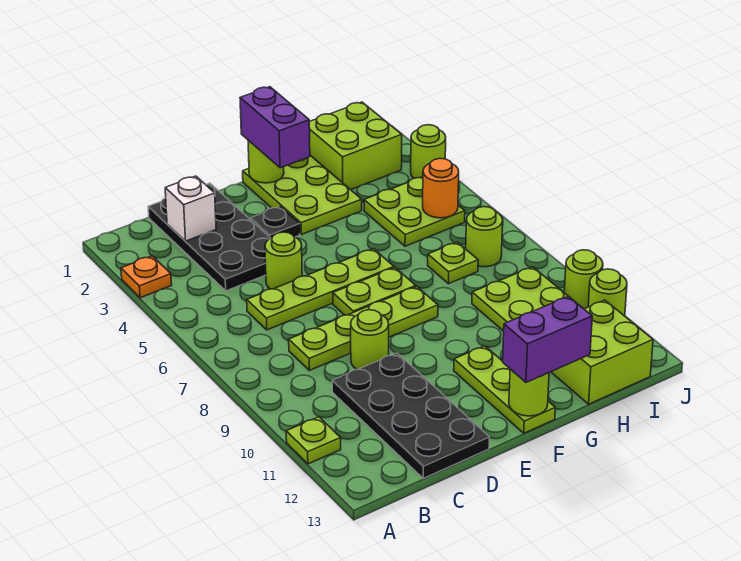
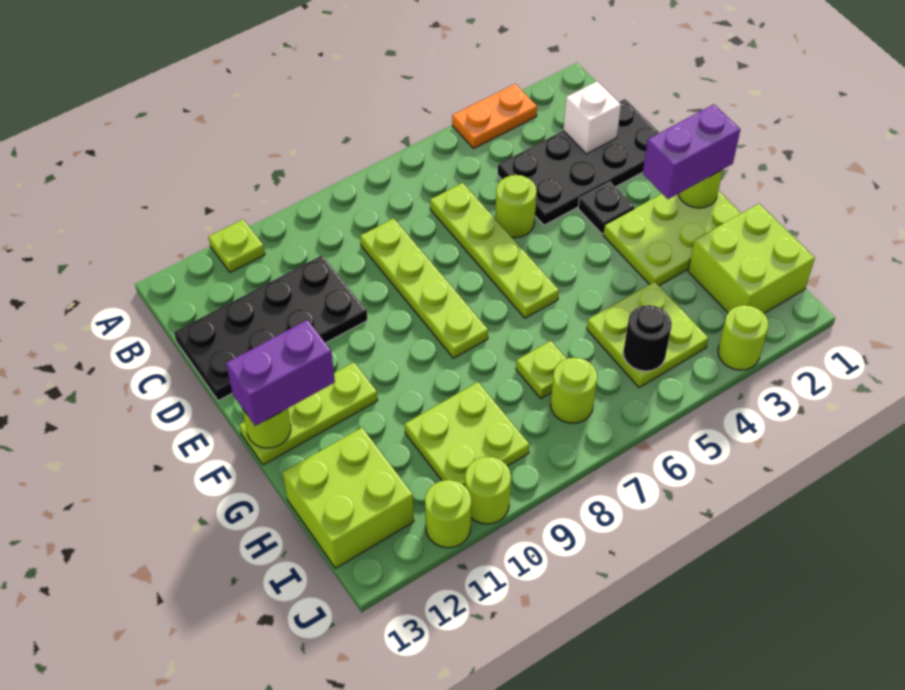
orange 1x1 plate [121,256,172,298] -> orange 1x2 plate [452,84,537,148]
lime 1x1 round brick [351,310,389,369] -> none
lime 1x2 plate [333,268,416,315] -> none
purple 1x2 brick [503,296,592,382] -> purple 1x2 brick turned to [226,320,335,426]
orange 1x1 round brick [423,158,459,218] -> black 1x1 round brick [623,305,672,371]

